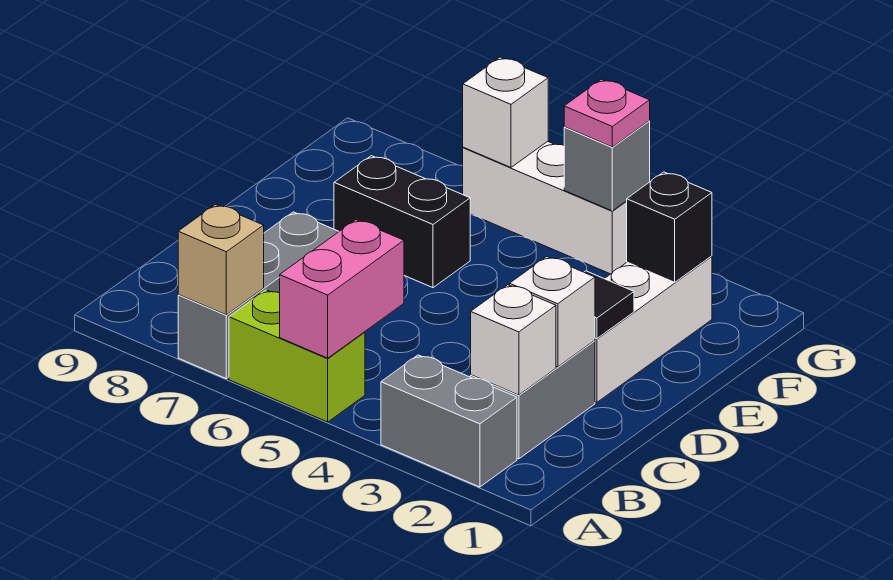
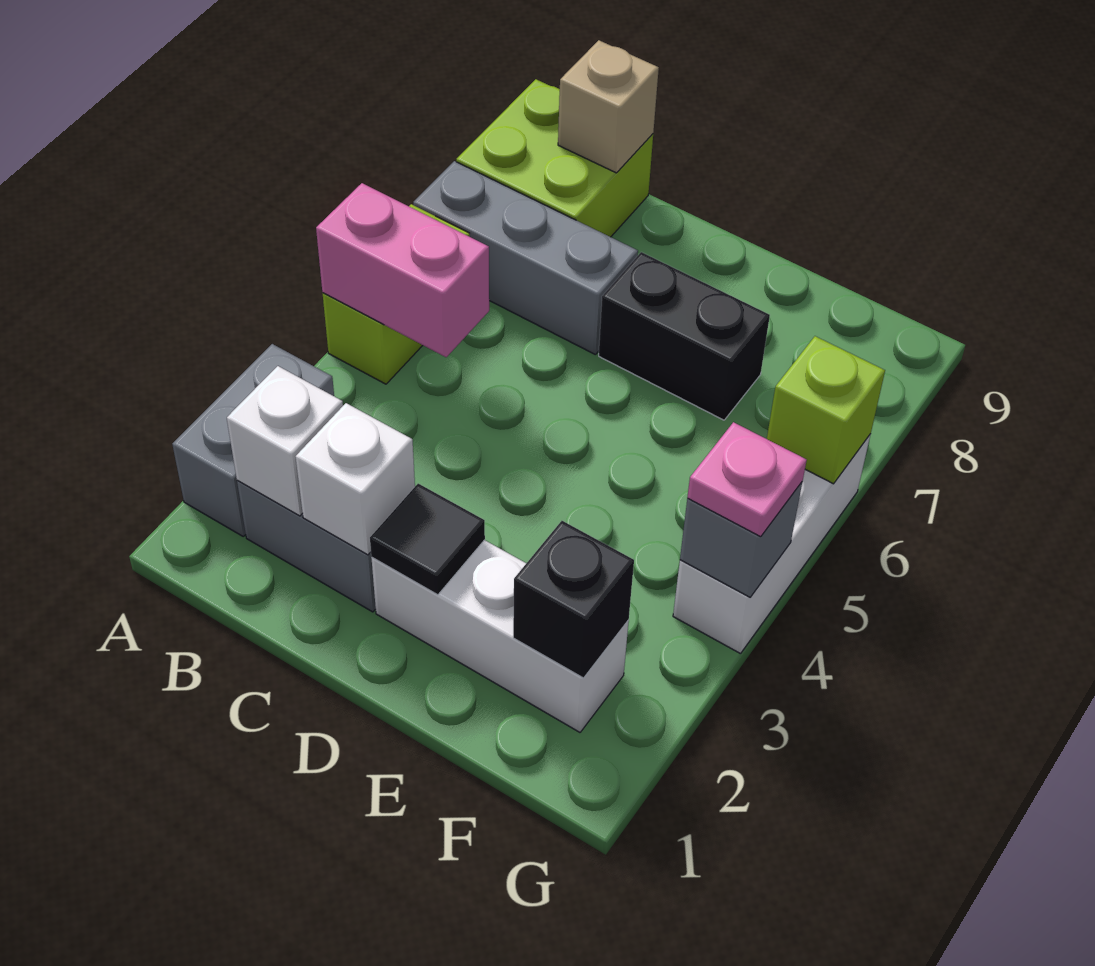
tan 1x1 brick [178,205,264,315] -> tan 1x1 brick moved to [558,40,659,173]
none -> lime 2x2 brick [456,79,653,237]
black 1x2 brick [334,156,470,288] -> black 1x2 brick turned to [599,252,770,420]
white 1x1 brick [463,57,548,167] -> lime 1x1 brick [767,336,885,484]

